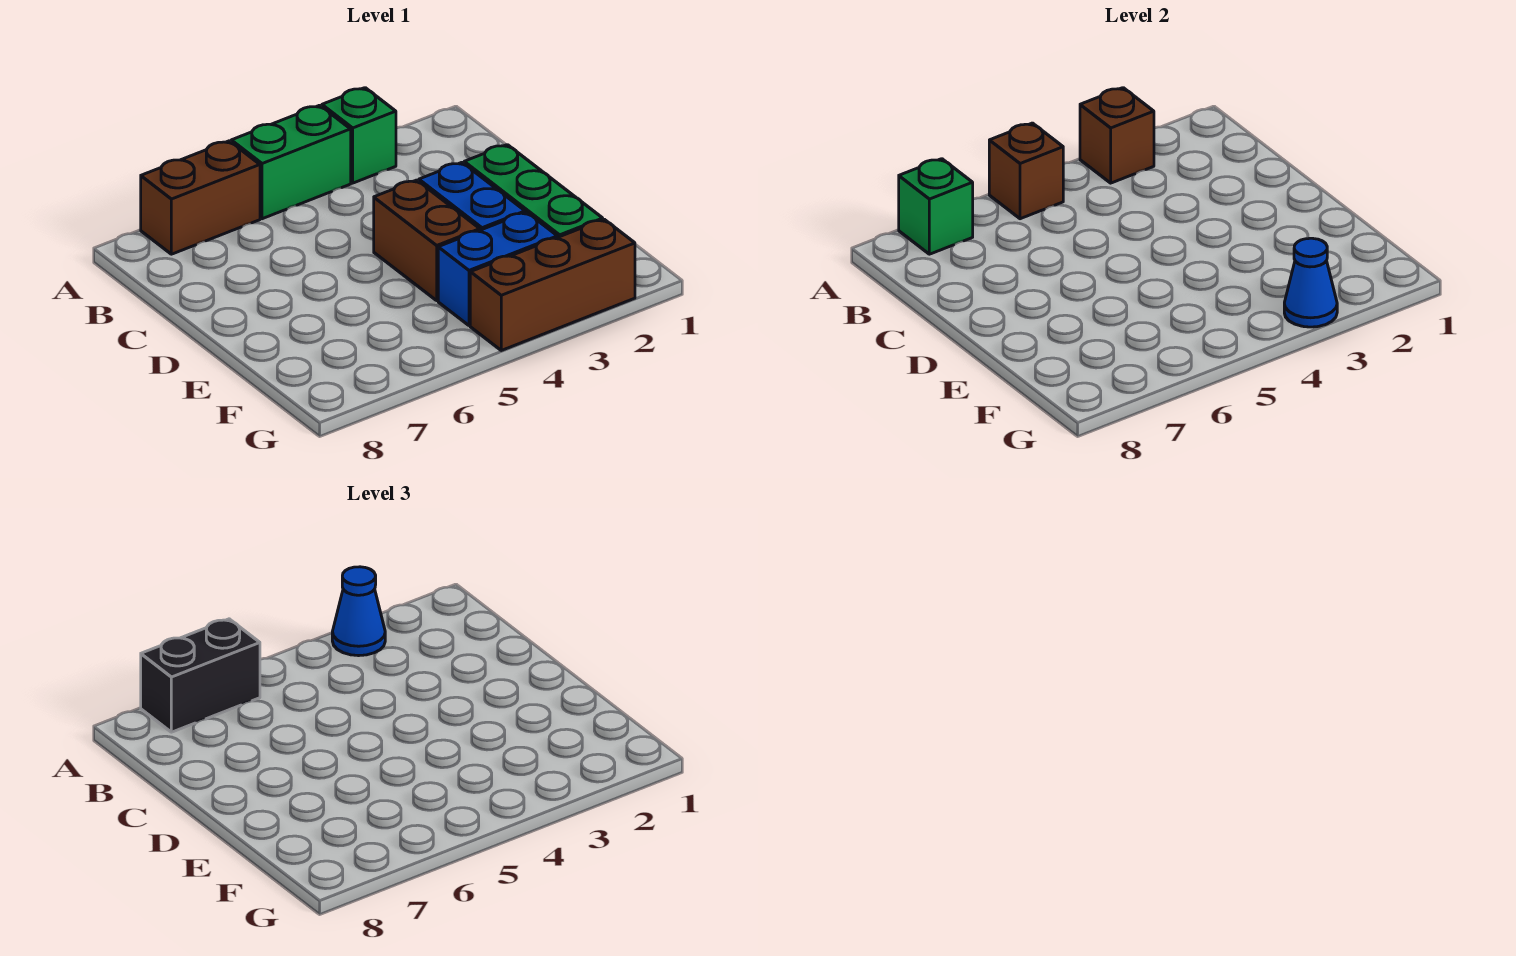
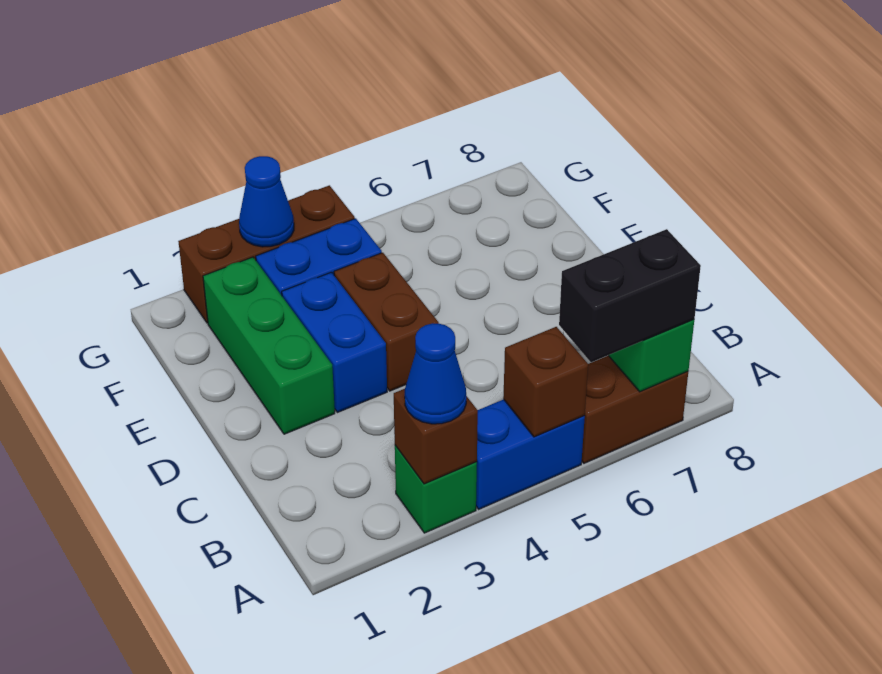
green 1x2 brick [231,105,351,219] -> blue 1x2 brick [476,399,585,509]

